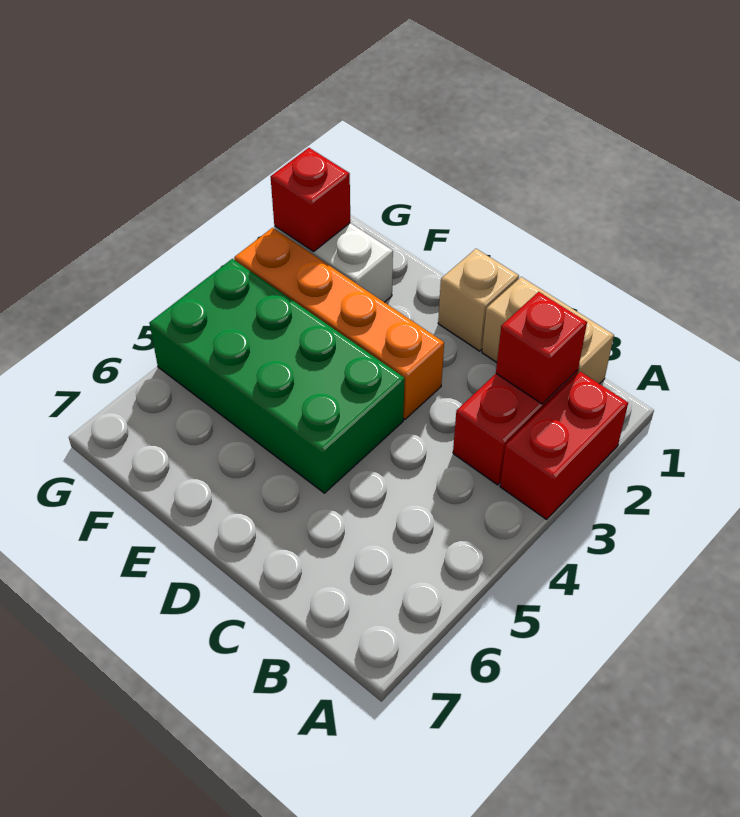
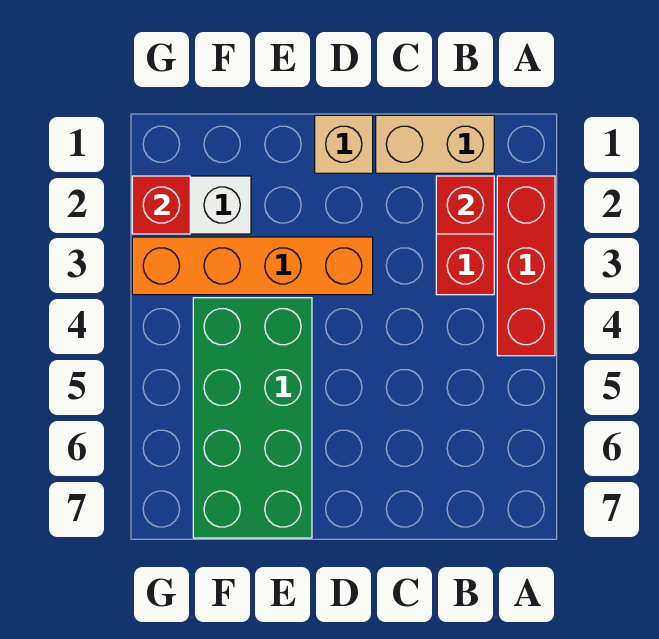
red 1x2 brick [500,372,628,519] -> red 1x3 brick [497,176,555,356]
green 2x4 brick [149,259,405,493] -> green 2x4 brick turned to [193,298,312,538]

